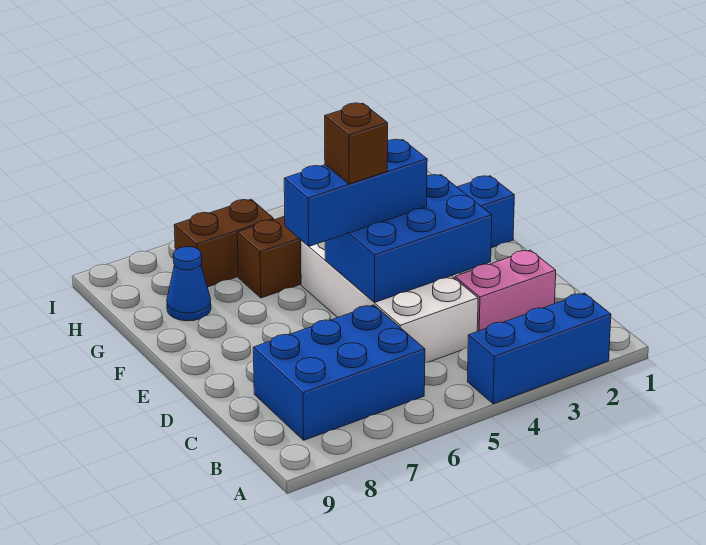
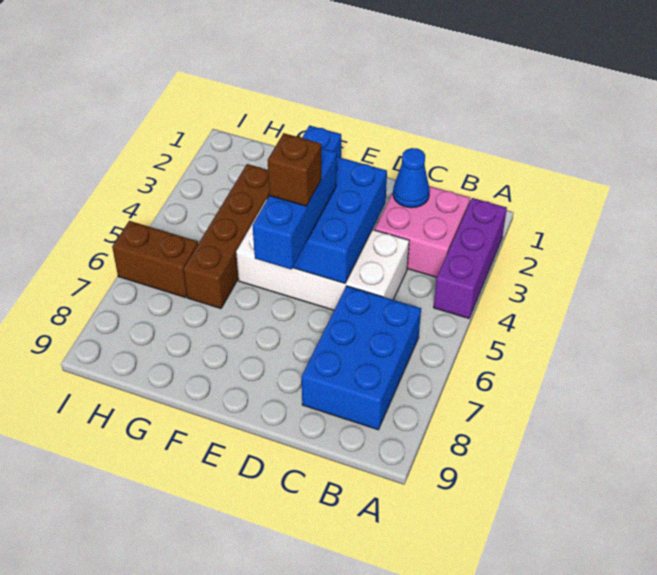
blue 1x3 brick [467,293,611,404] -> purple 1x3 brick [434,198,507,318]
pink 1x2 brick [455,250,556,331] -> pink 2x2 brick [375,186,470,277]
blue 1x1 cone [167,247,211,321] -> blue 1x1 cone moved to [393,148,430,208]
brown 1x2 brick [174,199,274,287] -> brown 1x2 brick turned to [112,221,198,298]

